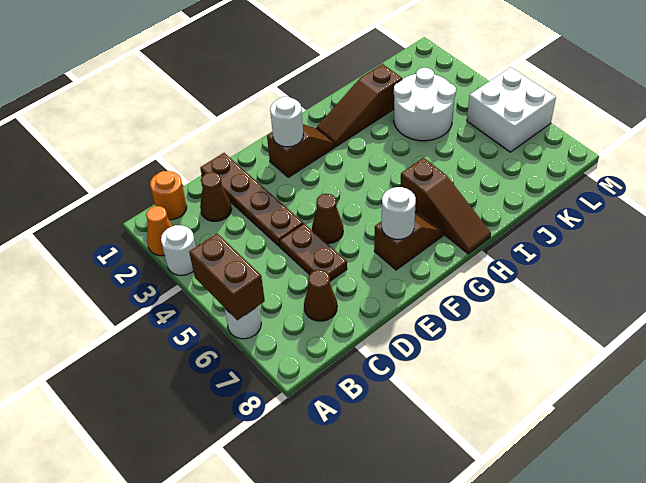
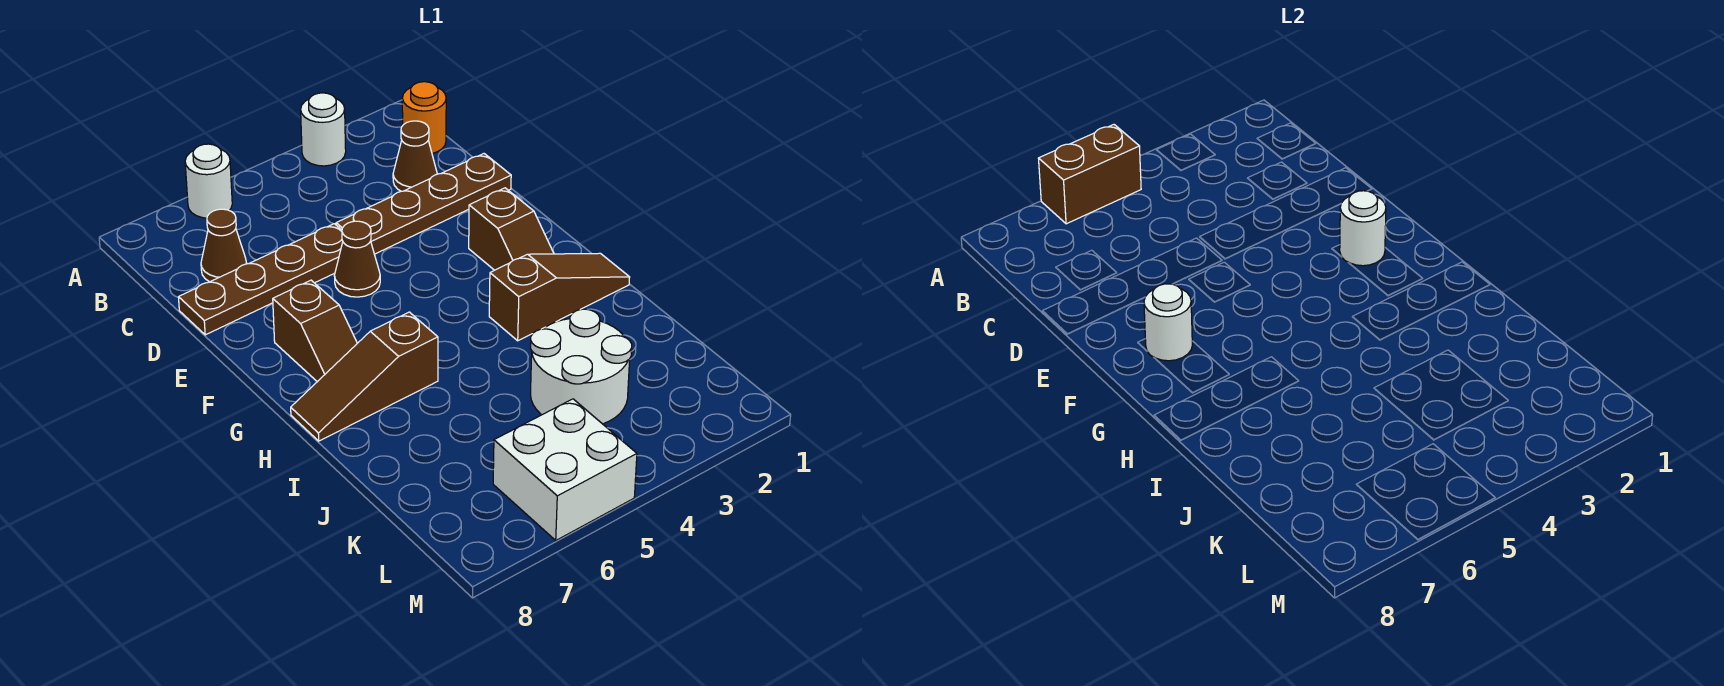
orange 1x1 cone [146,206,172,256] -> none
brown 1x2 plate [280,224,347,281] -> brown 1x4 plate [179,224,343,335]
brown 1x3 slope [316,64,402,147] -> brown 1x3 slope turned to [489,253,630,341]

